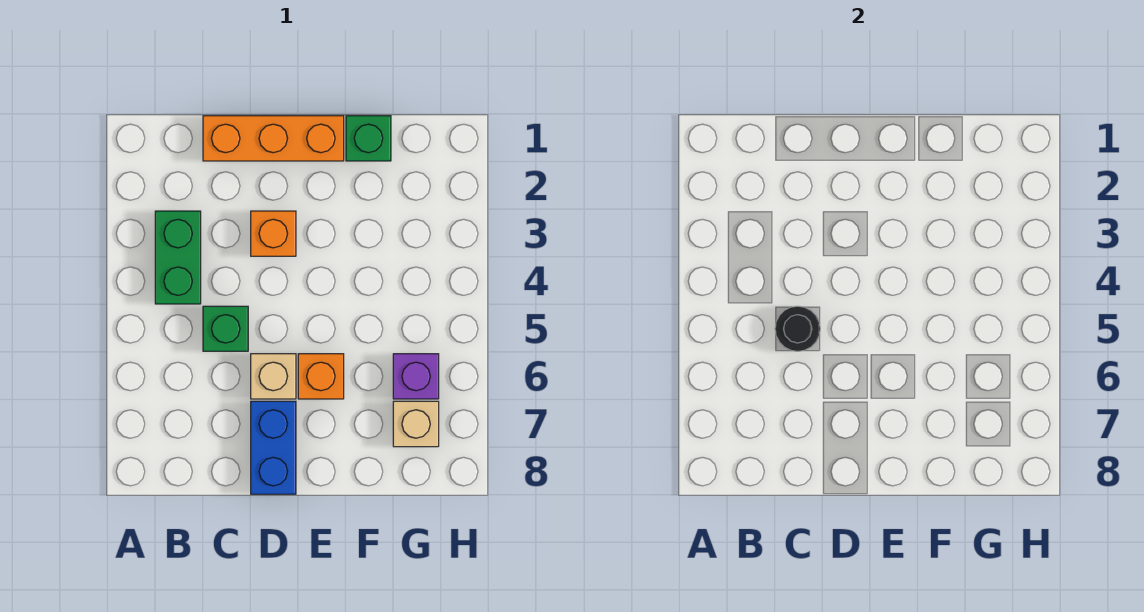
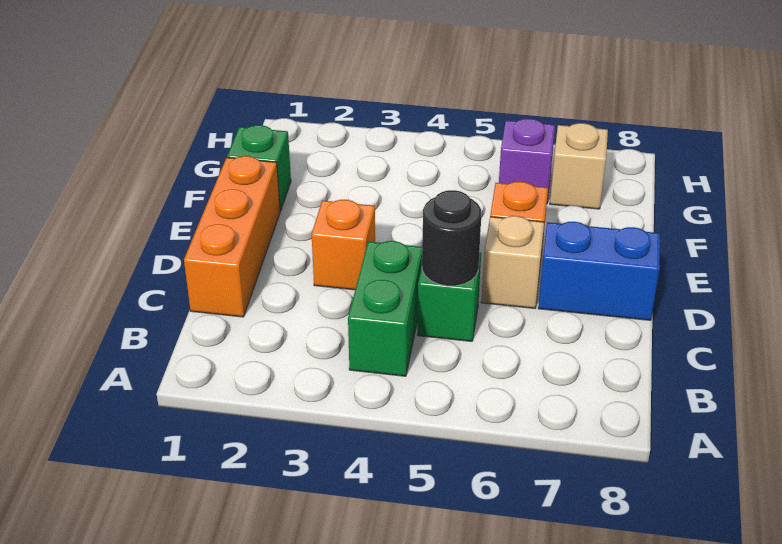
green 1x2 brick [155,211,201,304] -> green 1x2 brick turned to [348,241,422,376]

